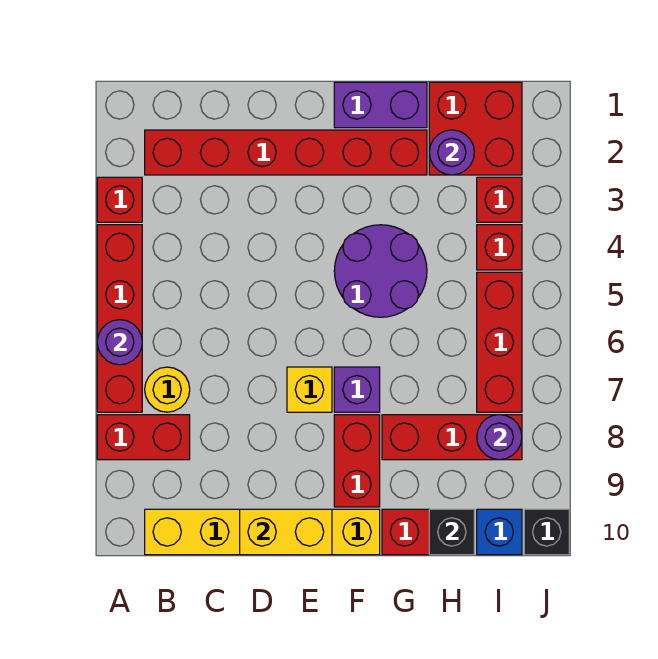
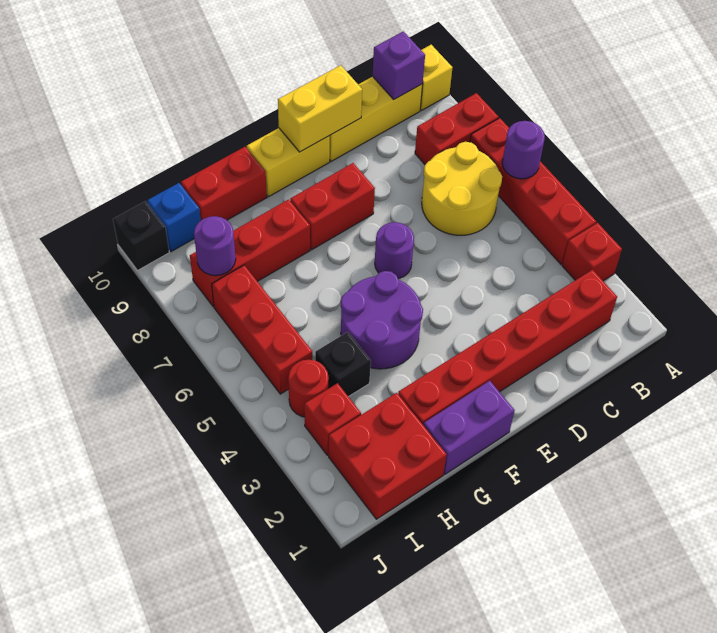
yellow 1x1 round brick [145,367,190,412] -> yellow 2x2 round brick [422,142,502,235]
yellow 1x1 brick [287,367,332,412] -> yellow 1x1 brick moved to [420,45,453,110]
purple 1x1 brick [334,367,380,412] -> purple 1x1 brick moved to [373,31,425,99]
red 1x2 brick [334,415,380,507] -> red 1x2 brick turned to [290,163,375,249]
purple 1x1 round brick [429,130,474,175] -> purple 1x1 round brick moved to [375,222,414,279]
black 1x1 brick [429,509,474,555] -> black 1x1 brick moved to [315,332,371,397]
red 1x1 brick [477,225,522,270] -> red 1x1 round brick [288,360,329,417]

